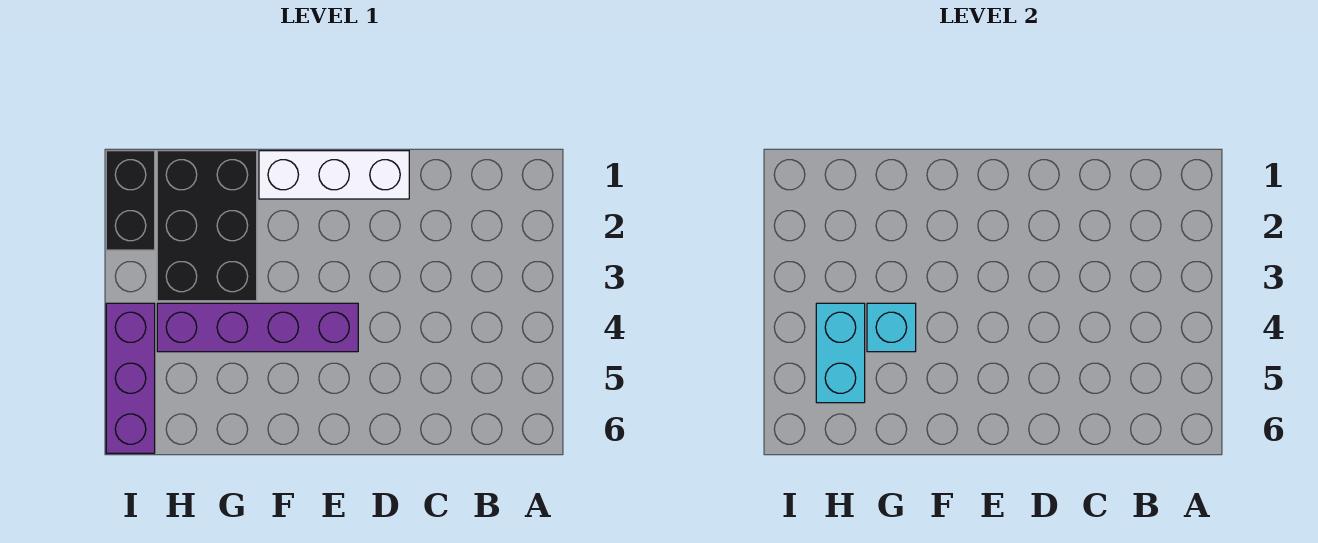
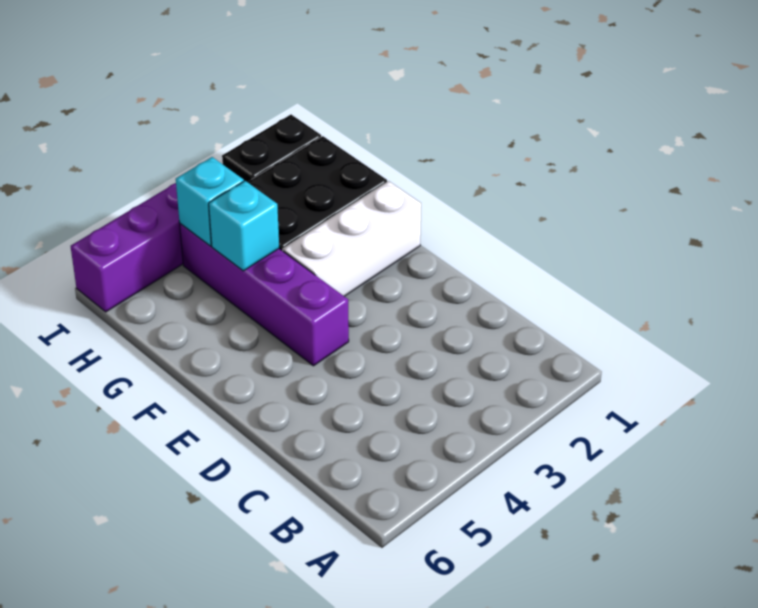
white 1x3 brick [259,151,409,199] -> white 1x3 brick turned to [283,181,421,296]
cyan 1x2 brick [816,303,865,403] -> cyan 1x1 brick [176,157,244,246]

